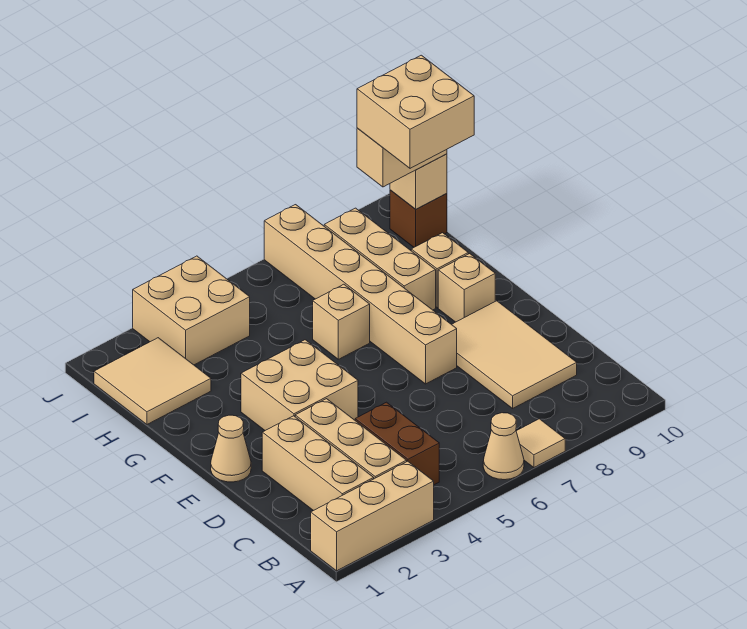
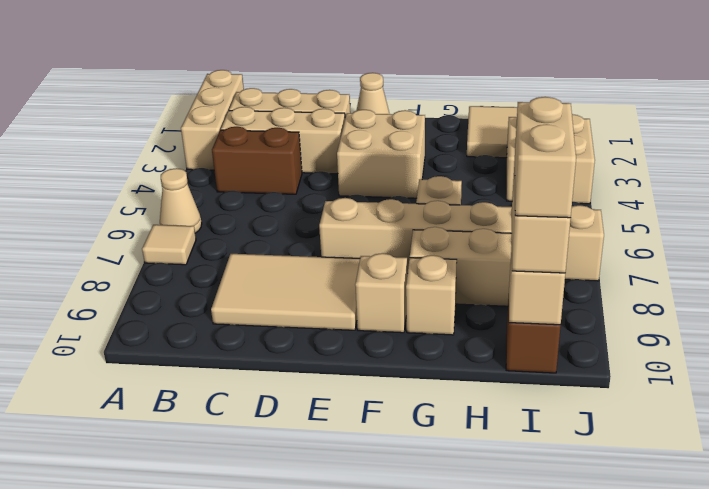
tan 2x2 brick [357,55,474,168] -> tan 1x2 brick [515,97,576,218]

